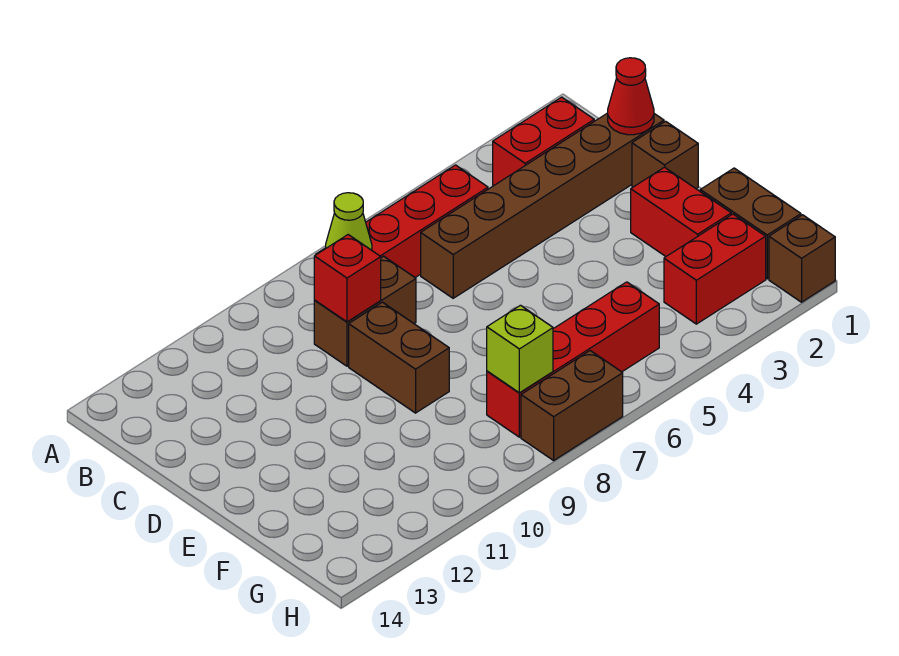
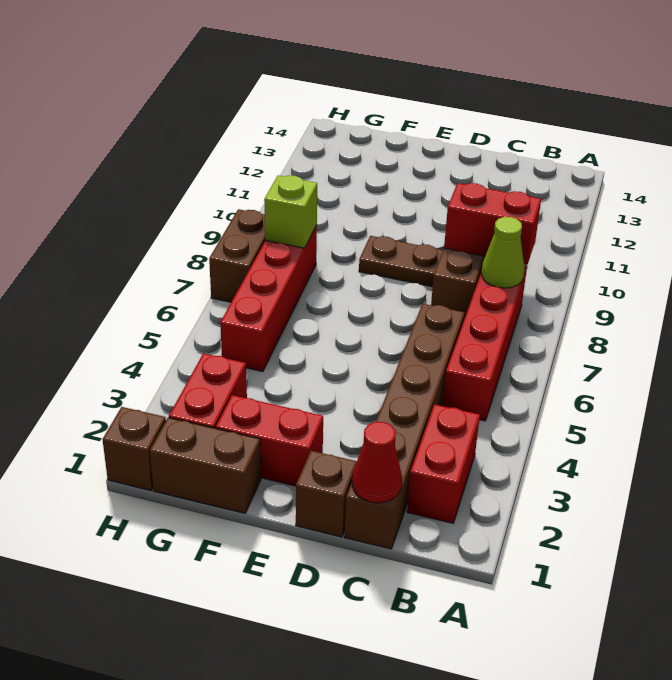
red 1x1 brick [314,235,381,322] -> red 1x2 brick [444,183,541,265]
brown 1x2 brick [349,302,449,413] -> brown 1x2 plate [359,236,443,287]

